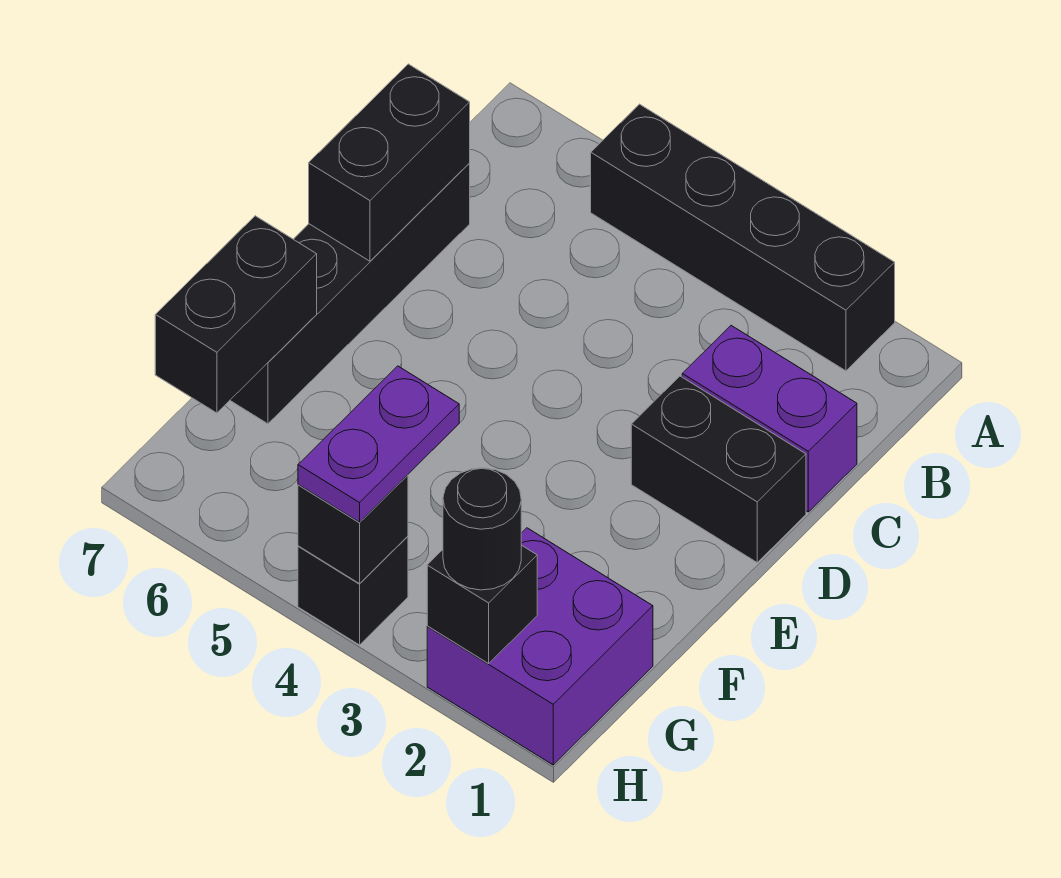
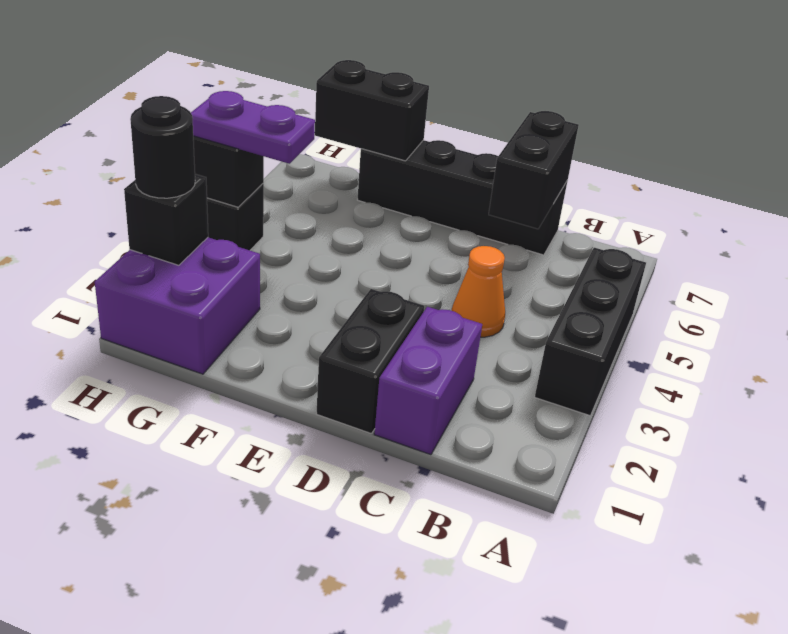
black 1x4 brick [591,104,895,371] -> black 1x3 brick [535,248,646,416]
none -> orange 1x1 cone [452,246,505,337]
black 1x2 brick [309,64,470,261] -> black 1x2 brick turned to [489,111,579,229]

